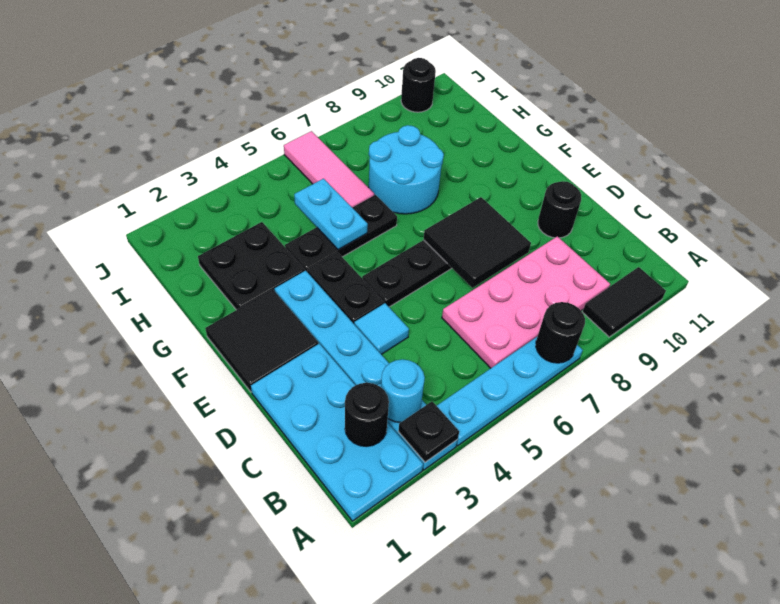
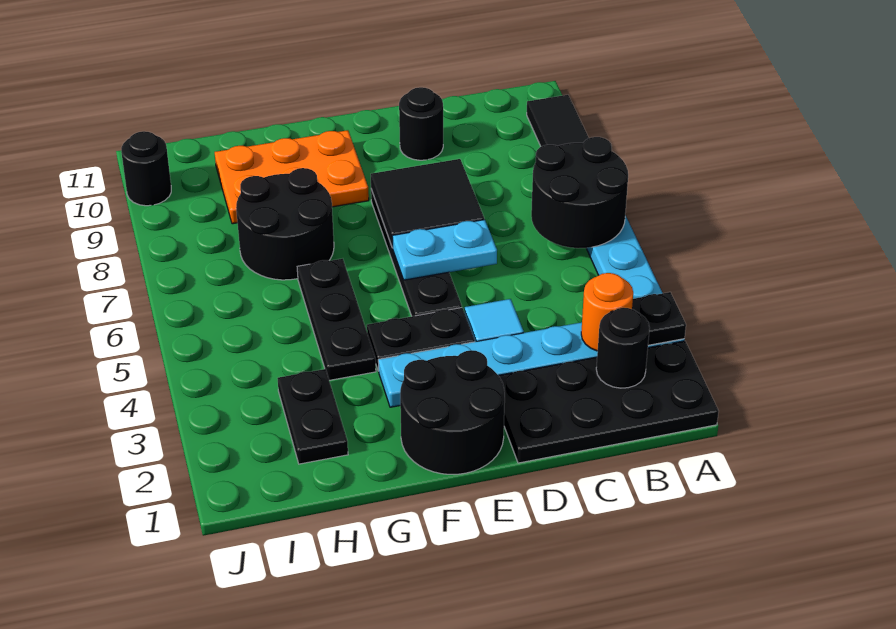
cyan 2x4 plate [251,344,423,521] -> black 2x4 plate [498,341,719,463]
black 1x1 round brick [536,302,585,363] -> black 2x2 round brick [531,137,628,248]
cyan 1x1 round brick [381,359,425,423] -> orange 1x1 round brick [581,273,633,351]
pink 2x4 plate [442,236,610,368] -> none
black 2x2 tile [205,289,318,392] -> black 2x2 round brick [400,350,505,474]
none -> orange 2x3 plate [215,130,369,224]
black 2x2 plate [198,222,305,310] -> black 1x2 plate [278,369,348,464]
cyan 1x2 plate [294,179,368,250] -> cyan 1x2 plate moved to [392,220,497,280]
cyan 2x2 round brick [369,125,444,214] -> black 2x2 round brick [236,168,334,280]
pink 1x3 tile [284,131,374,207] -> none

